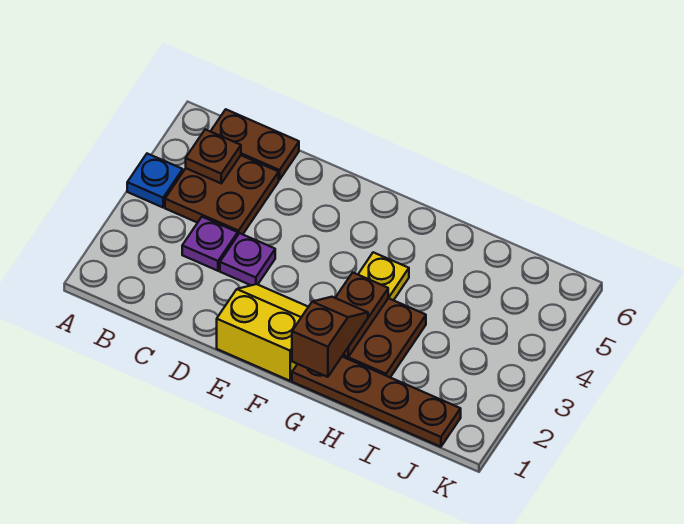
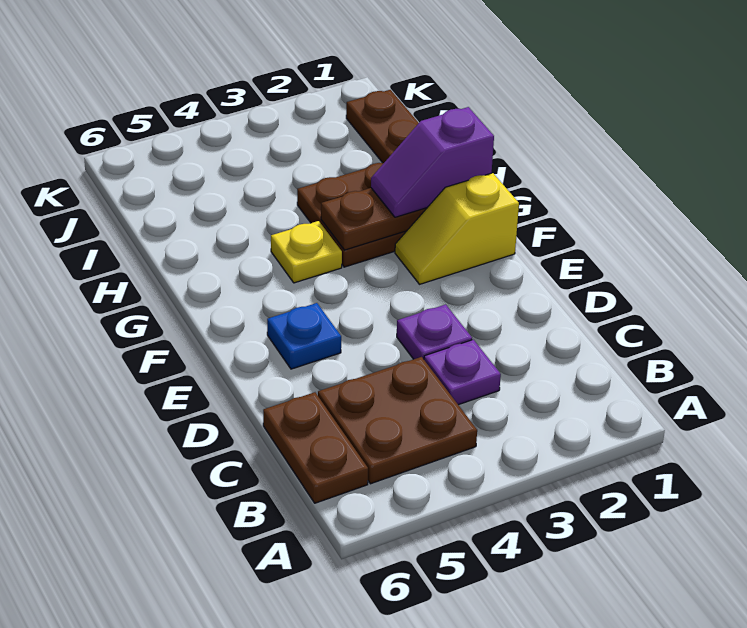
blue 1x1 plate [127,154,183,207] -> blue 1x1 plate moved to [267,303,341,369]
brown 1x1 plate [186,129,241,183] -> none
yellow 2x2 slope [217,284,308,381] -> yellow 1x2 slope [395,173,519,284]
brown 1x2 slope [292,297,368,377] -> purple 1x2 slope [371,107,494,217]

